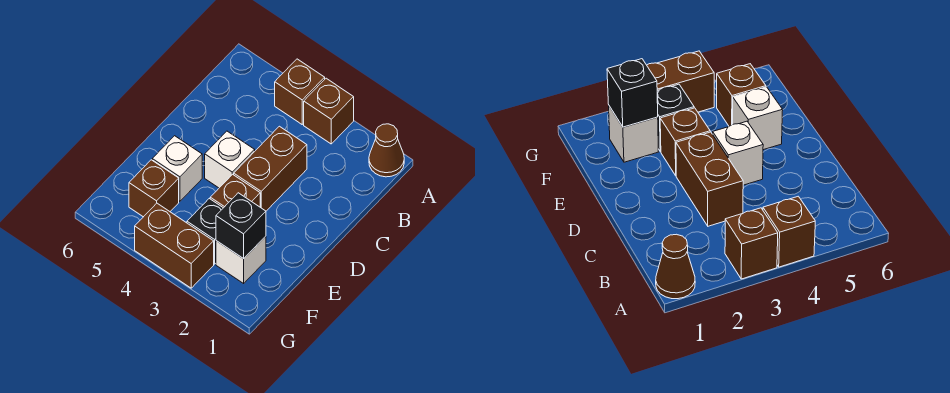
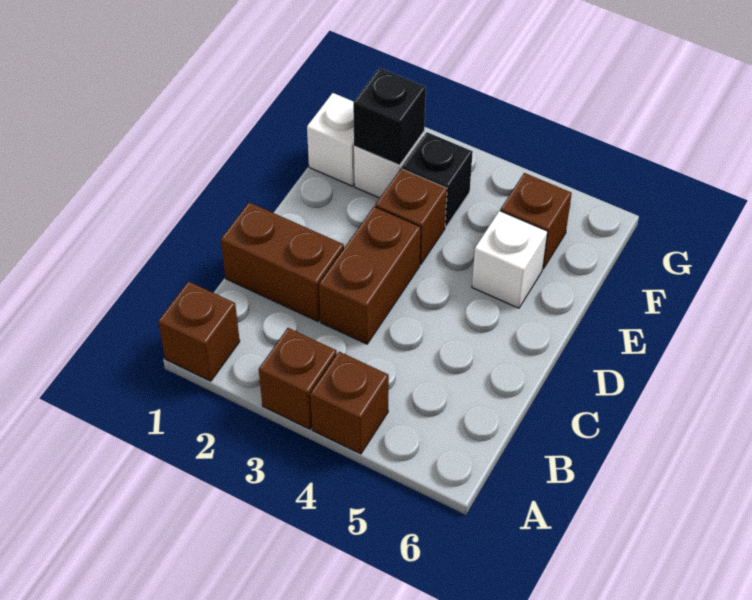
brown 1x1 cone [369,124,404,177] -> brown 1x1 brick [158,281,240,381]
white 1x1 brick [205,131,255,188] -> white 1x1 brick moved to [307,93,355,186]
brown 1x2 brick [135,203,214,288] -> brown 1x2 brick moved to [221,202,344,321]

